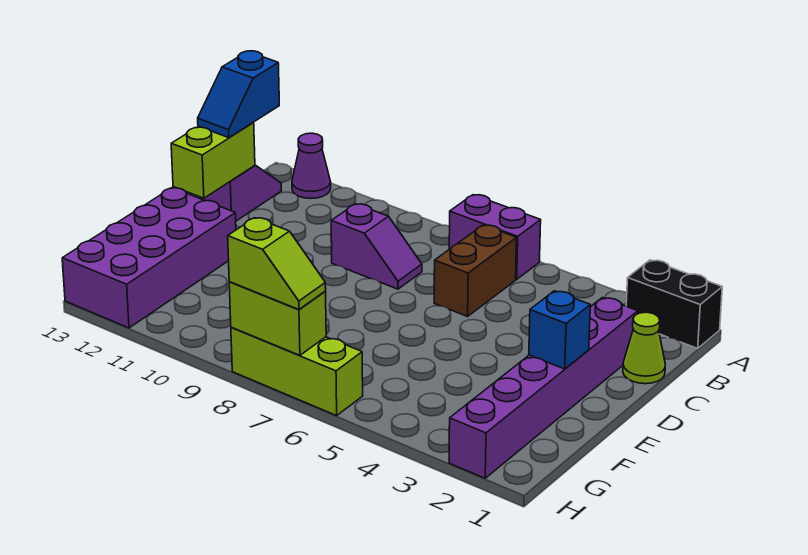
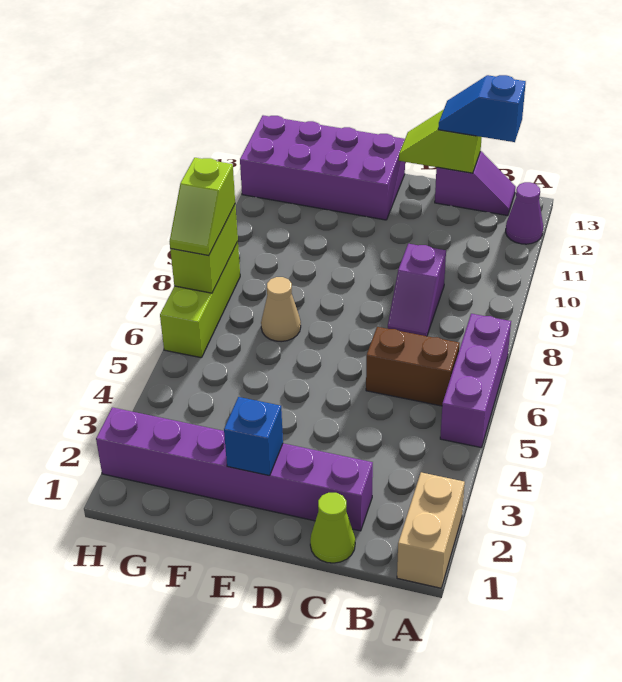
black 1x2 brick [626,260,722,348] -> tan 1x2 brick [397,472,465,588]
purple 1x2 brick [449,195,541,279] -> purple 1x3 brick [440,314,511,448]
lime 1x2 brick [171,122,255,198] -> lime 1x2 slope [399,110,482,173]
none -> tan 1x1 cone [261,277,301,342]

